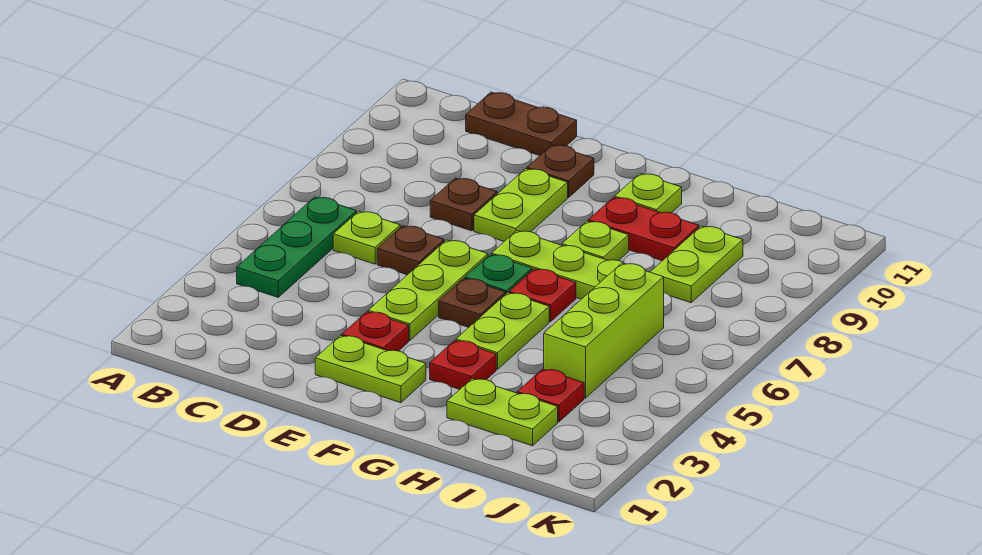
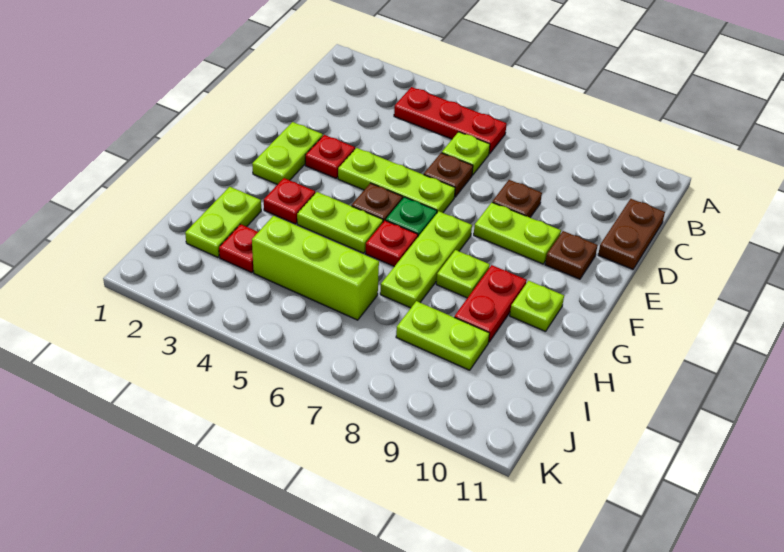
green 1x3 plate [237,197,356,297] -> red 1x3 plate [394,87,507,154]

